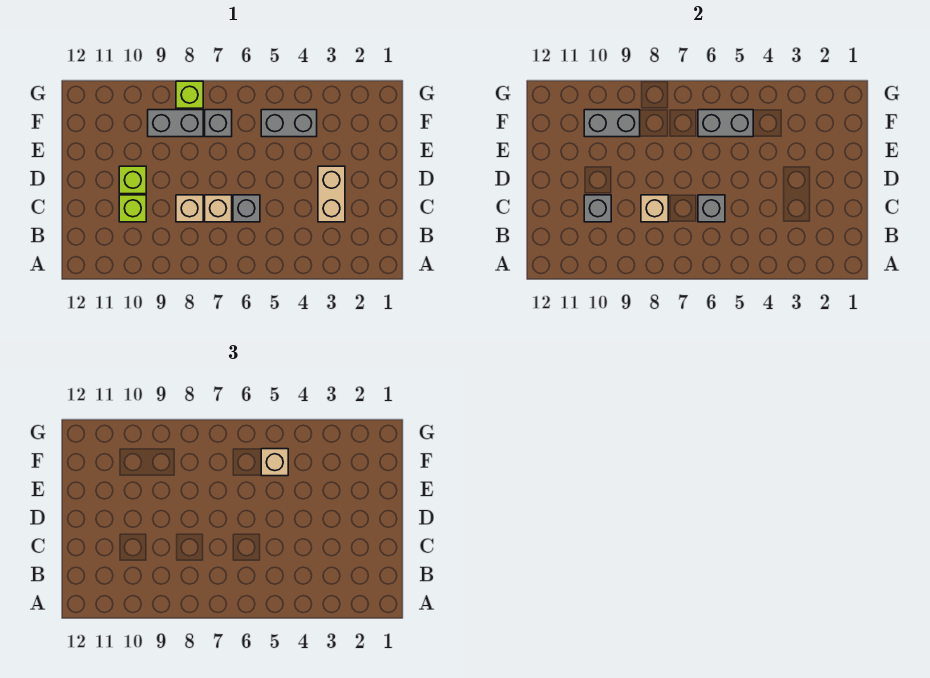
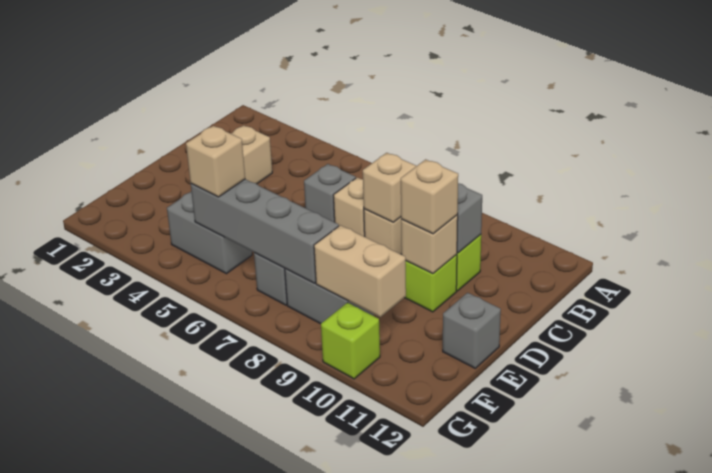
grey 1x1 brick [698,195,725,222] -> grey 1x1 brick moved to [443,293,501,368]
none -> tan 1x1 brick [401,215,458,274]
none -> tan 1x1 brick [401,159,458,234]
grey 1x2 brick [698,110,753,137] -> grey 1x4 brick [191,179,339,283]
grey 1x2 brick [584,110,640,137] -> tan 1x2 brick [314,225,406,317]
lime 1x1 brick [176,81,203,108] -> lime 1x1 brick moved to [321,303,380,379]

